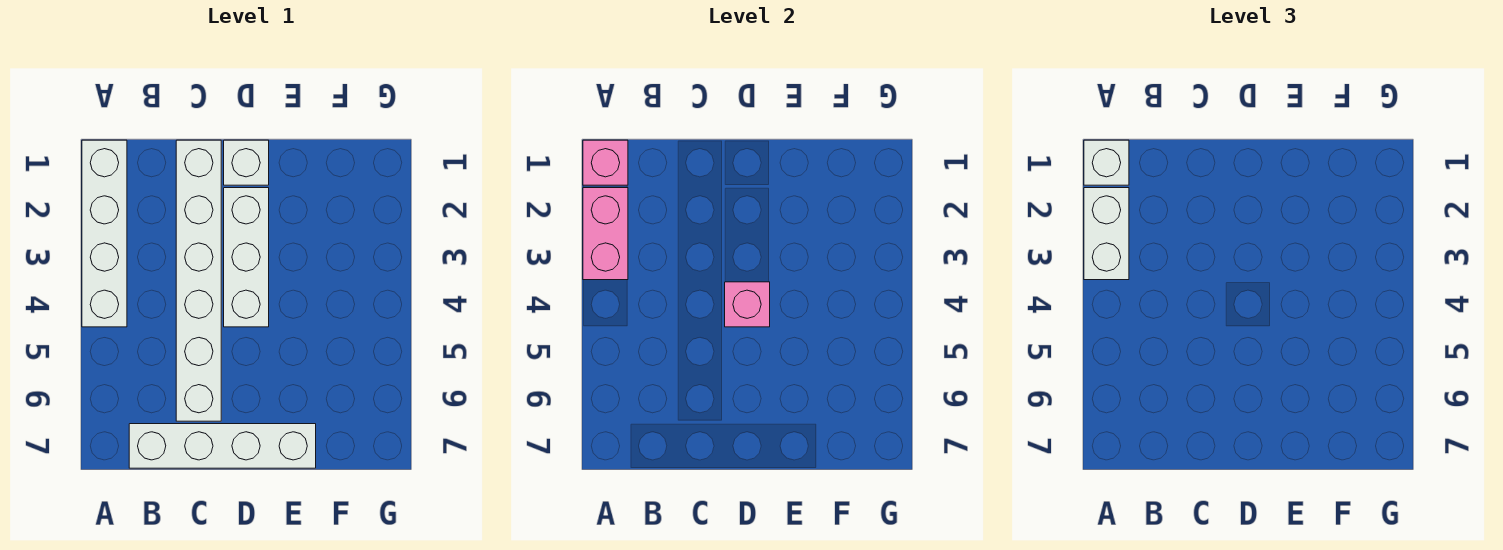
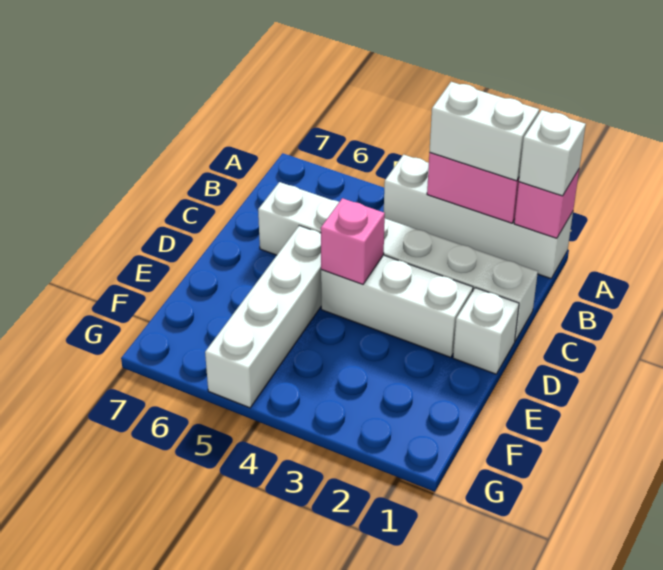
white 1x4 brick [129,424,316,468] -> white 1x4 brick moved to [205,226,321,408]

